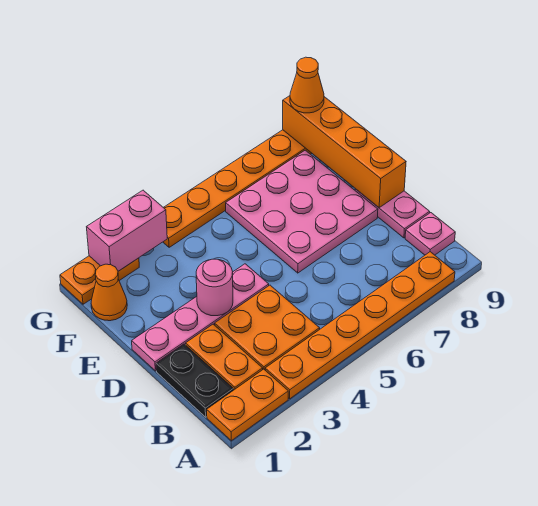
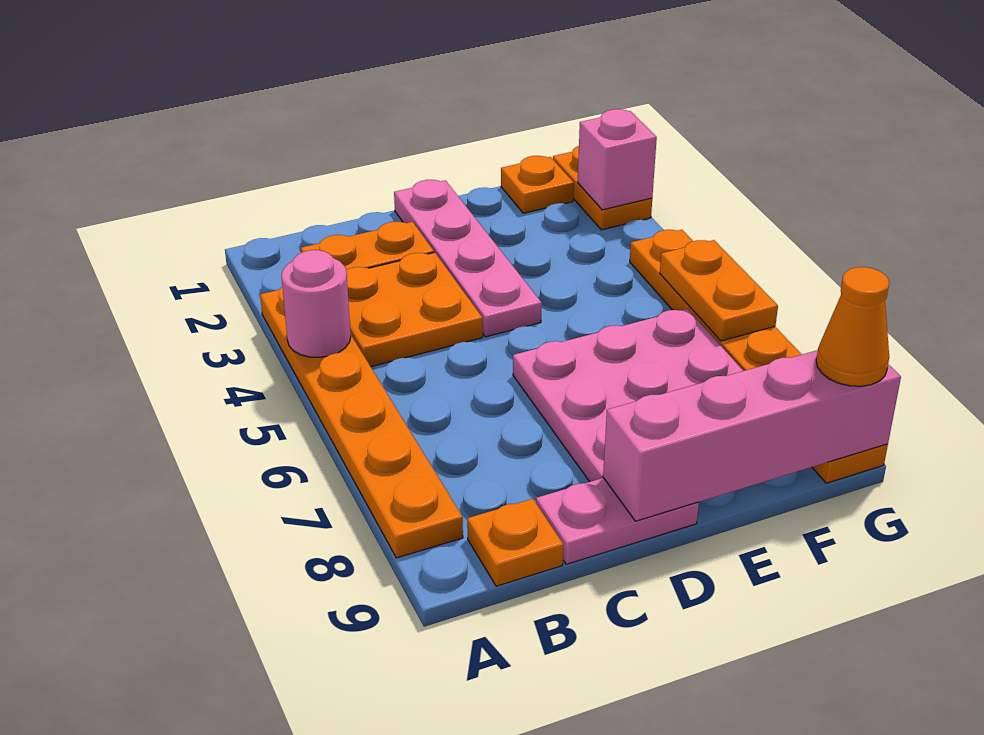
orange 1x2 plate [207,369,288,441] -> orange 1x2 plate moved to [660,240,778,341]
black 1x2 plate [156,344,233,417] -> none
pink 1x1 plate [405,213,455,255] -> orange 1x1 plate [467,499,563,586]
pink 1x1 round brick [196,259,233,316] -> pink 1x1 round brick moved to [281,250,351,357]
orange 1x4 brick [283,96,406,208] -> pink 1x4 brick [603,350,901,521]
orange 1x1 cone [91,264,127,321] -> orange 1x1 plate [501,156,574,213]
pink 1x2 brick [87,190,167,271] -> pink 1x1 brick [578,109,657,210]

